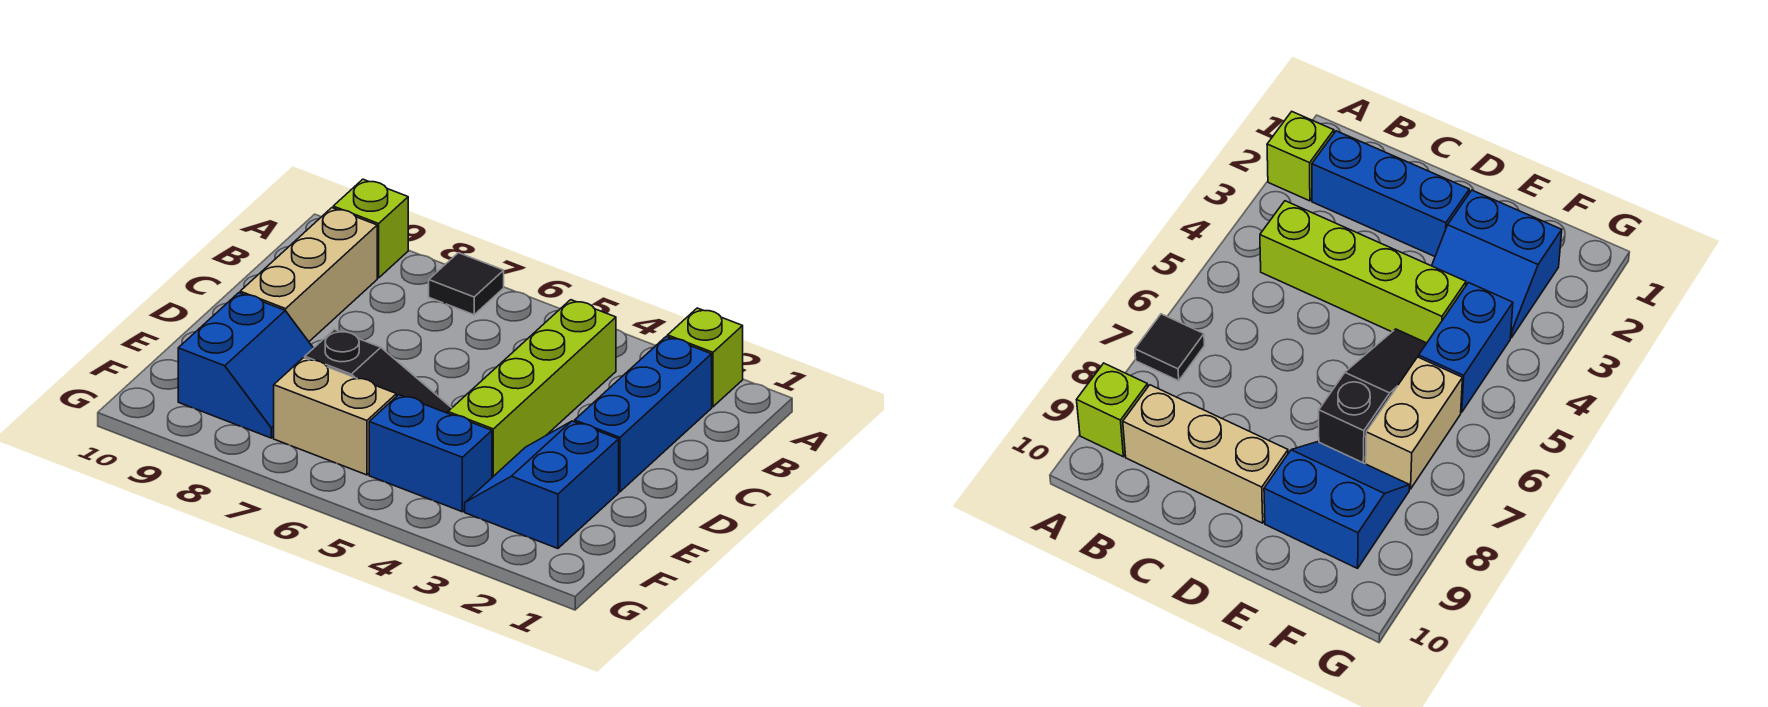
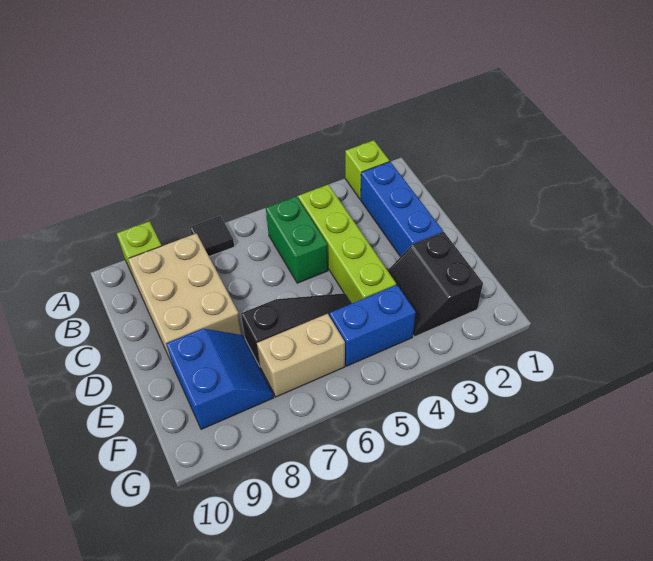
none -> green 1x2 brick [266,196,328,283]
tan 1x3 brick [240,208,377,341] -> tan 2x3 brick [128,233,242,363]
blue 2x2 slope [465,421,619,548] -> black 2x2 slope [388,232,483,337]

